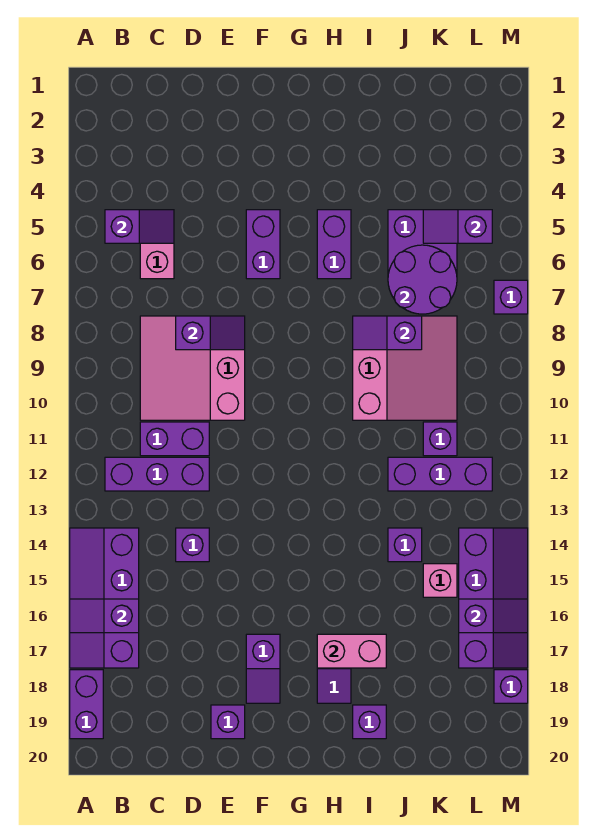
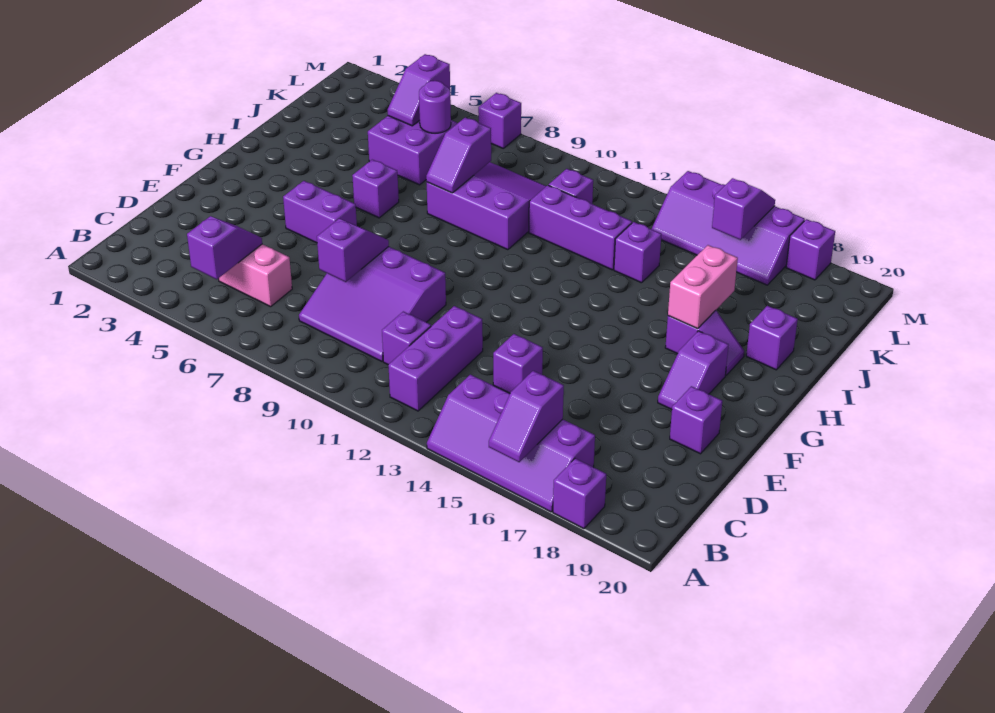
purple 1x2 brick [70,670,103,739] -> purple 1x1 brick [553,458,606,529]
pink 3x3 slope [140,316,245,420] -> purple 3x3 slope [299,247,446,361]
purple 1x2 brick [140,422,209,456] -> purple 1x1 brick [382,311,431,365]
purple 1x2 slope [246,634,280,703] -> purple 1x2 slope turned to [658,331,728,409]
purple 1x2 brick [317,210,351,279] -> purple 1x1 brick [352,160,399,218]
pink 3x3 slope [353,316,457,420] -> purple 3x3 slope [427,162,546,250]
purple 2x2 round brick [388,245,457,314] -> purple 1x1 round brick [419,81,451,133]
purple 1x3 brick [388,457,492,491] -> purple 1x3 brick turned to [529,185,632,270]
pink 1x1 brick [423,564,457,597] -> none
purple 2x4 slope [459,528,528,668] -> purple 2x4 slope turned to [652,171,805,285]

